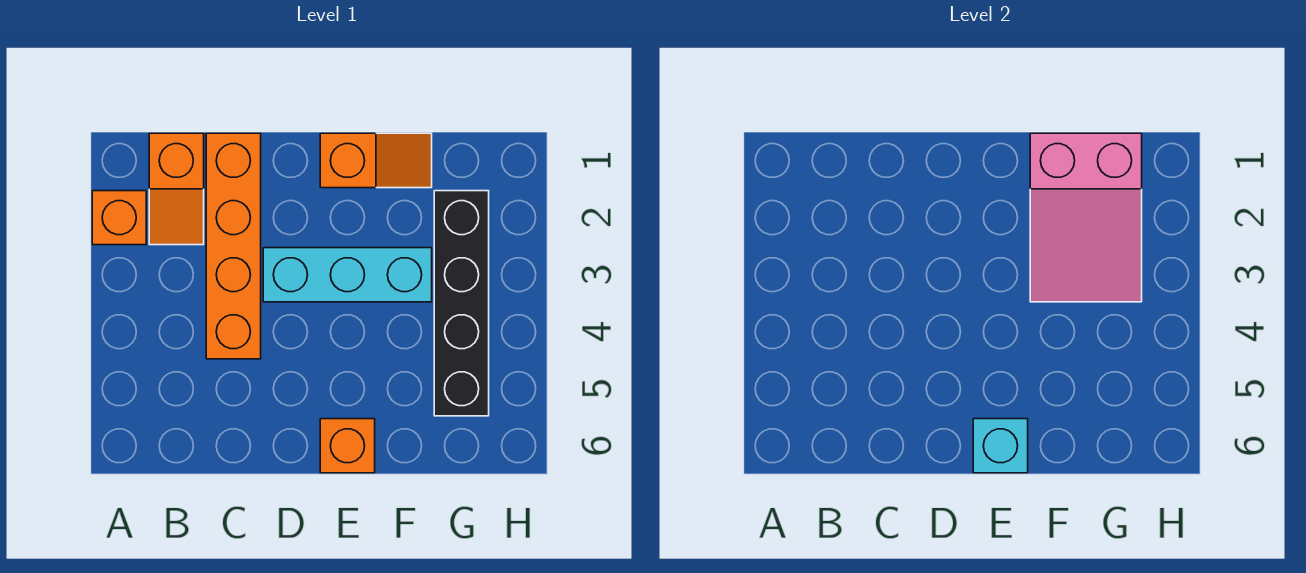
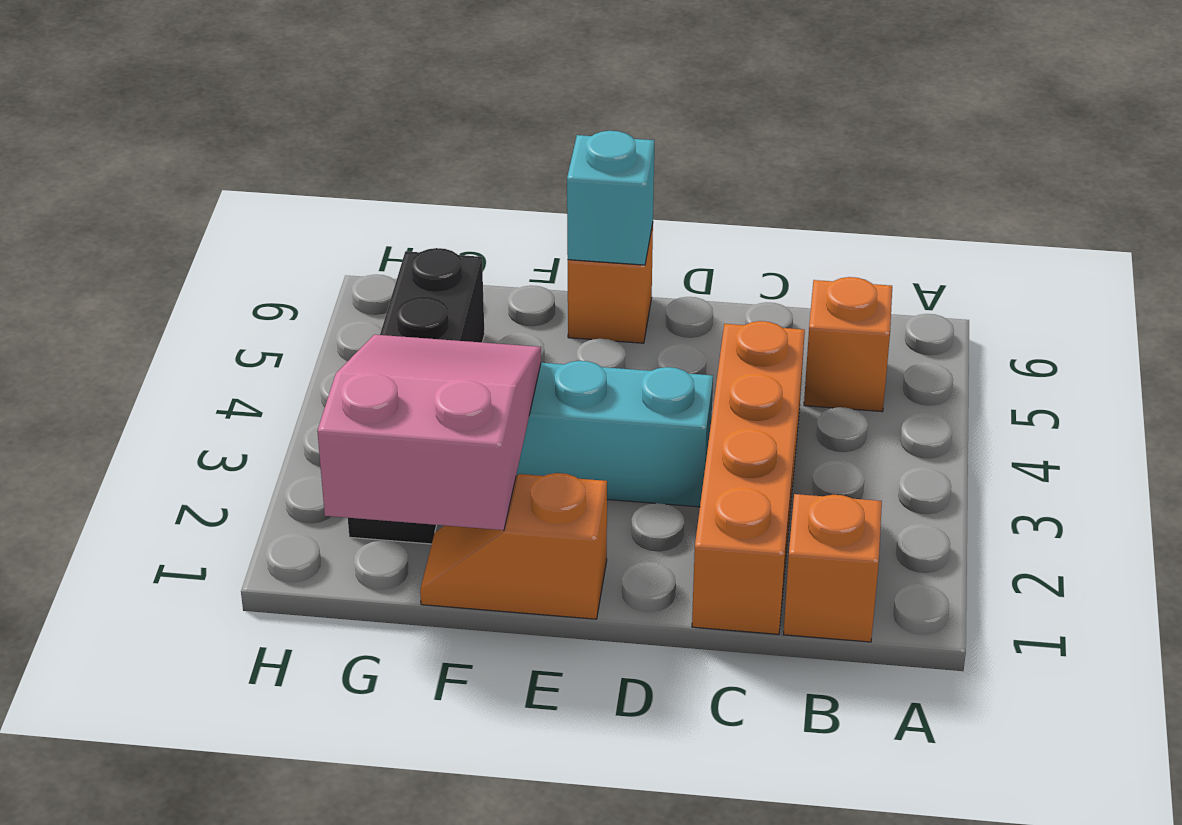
orange 1x1 brick [92,191,146,245] -> orange 1x1 brick moved to [804,277,892,412]

